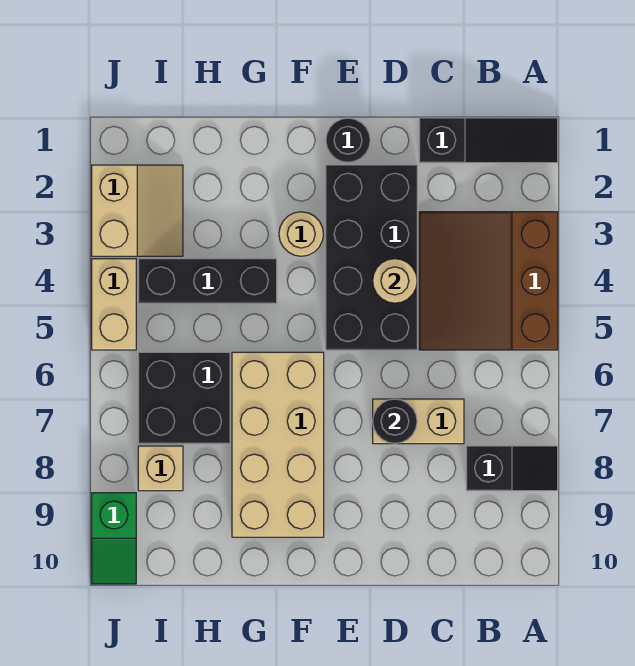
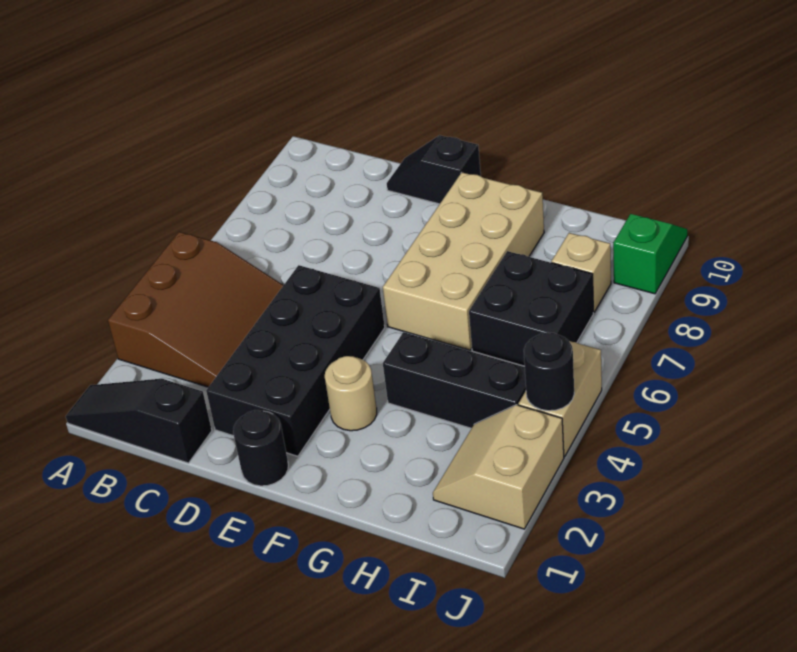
black 1x2 slope [466,446,558,491] -> black 1x2 slope moved to [387,135,481,204]
tan 1x2 brick [373,399,464,444] -> none
tan 1x1 round brick [373,259,417,303] -> none
black 1x1 round brick [373,399,417,444] -> black 1x1 round brick moved to [524,332,574,411]

